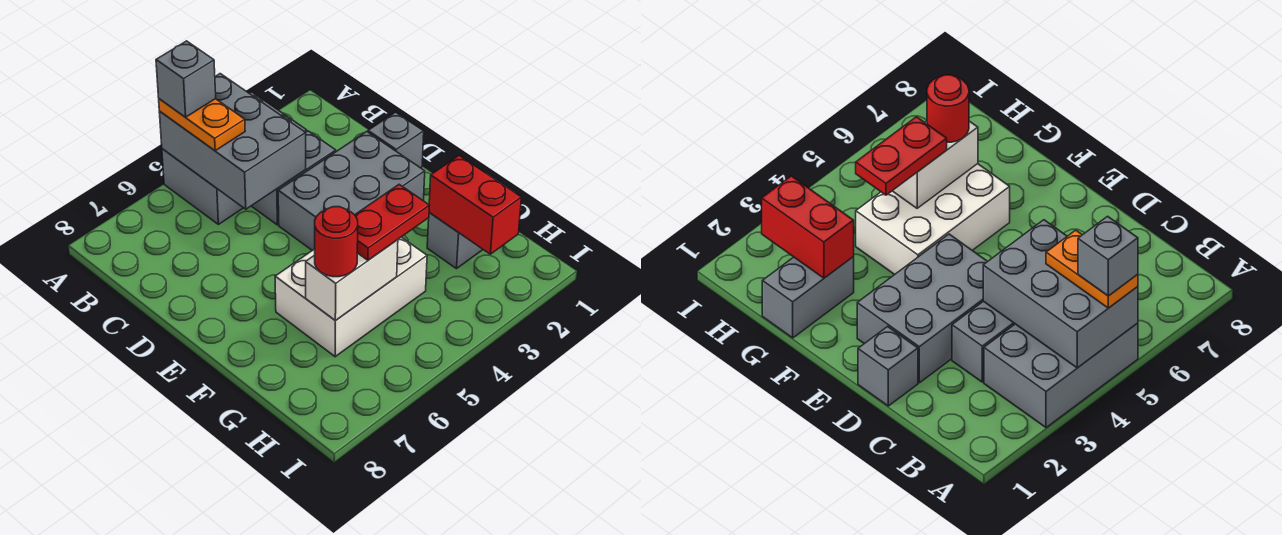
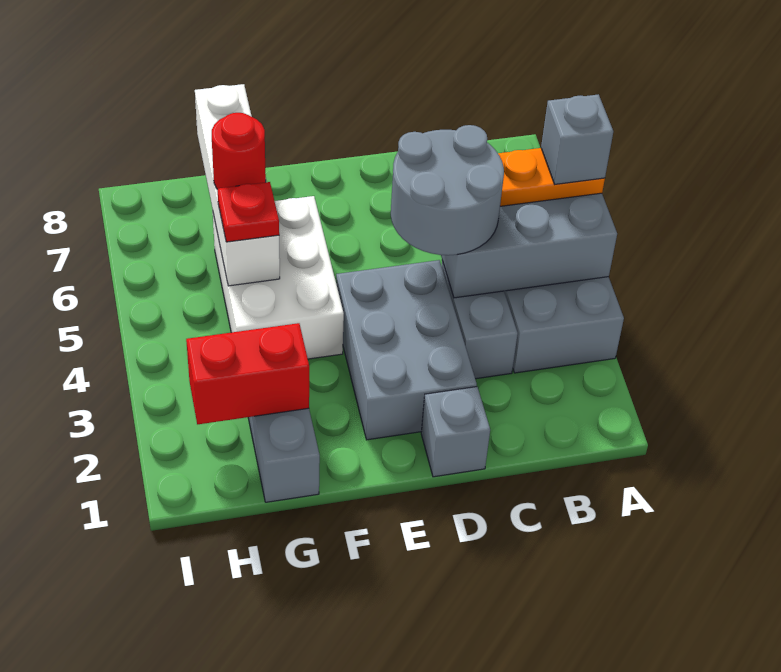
none -> grey 2x2 round brick [391,125,504,255]
red 1x2 plate [355,184,429,260] -> red 1x1 plate [218,182,279,242]
white 1x2 brick [306,240,398,321] -> white 1x4 brick [195,84,280,286]

